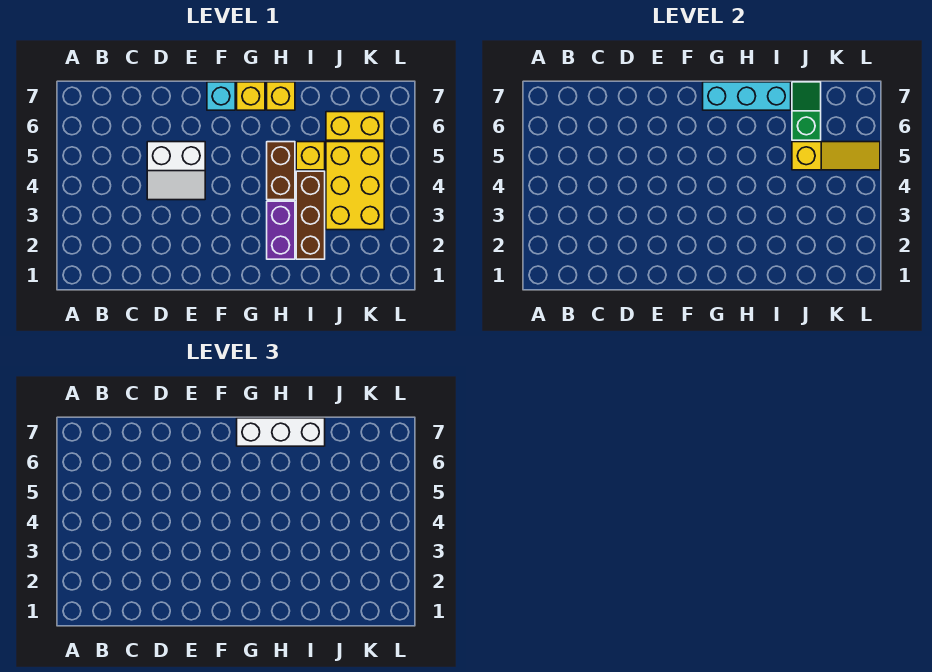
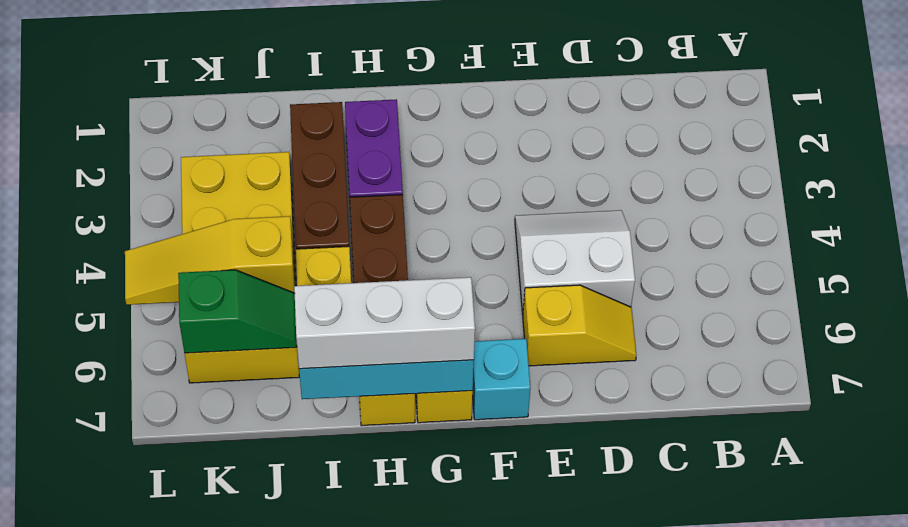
none -> yellow 1x2 slope [523,285,636,366]
green 1x2 slope [792,82,821,140] -> green 1x2 slope turned to [178,270,297,353]

